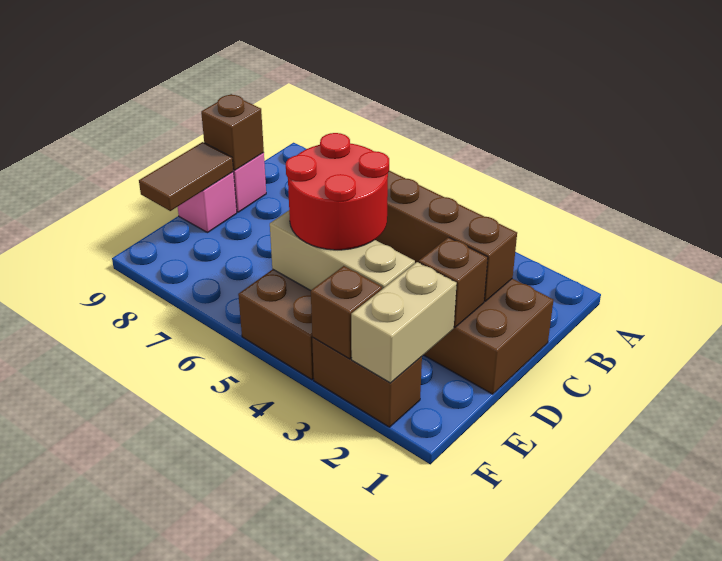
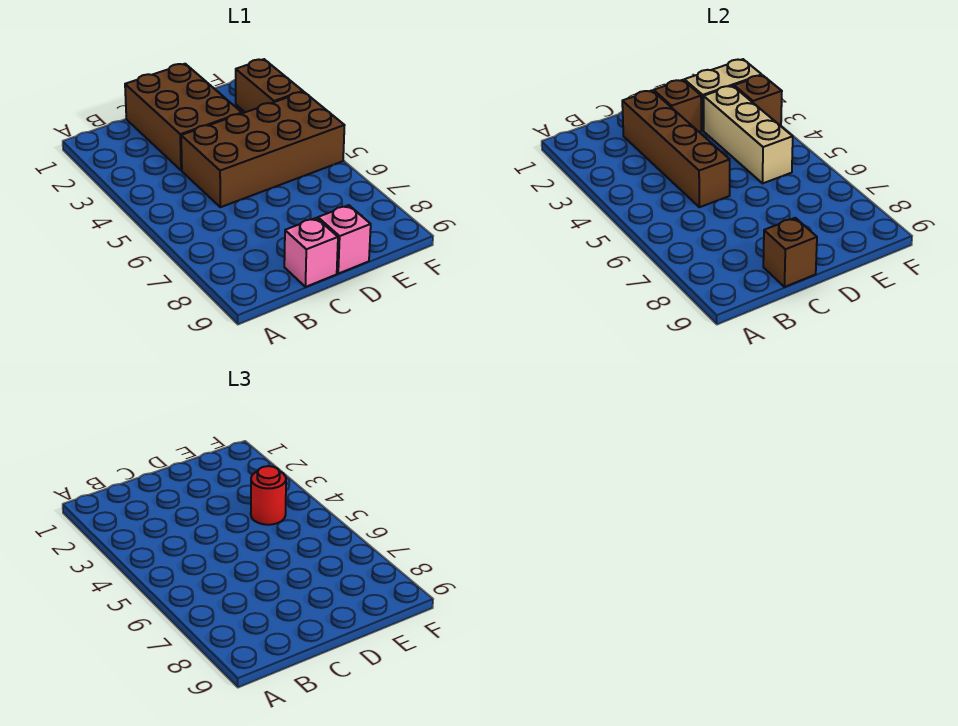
red 2x2 round brick [286,133,389,250] -> red 1x1 round brick [251,466,286,525]
brown 1x2 tile [139,142,233,211] -> none

